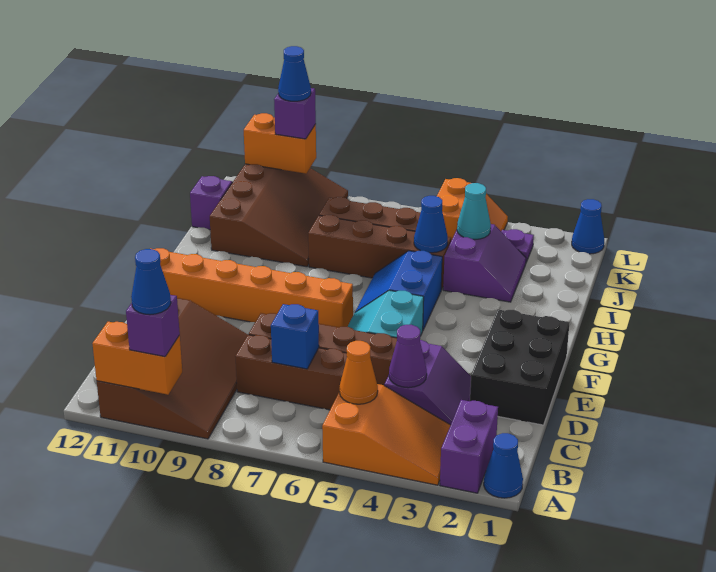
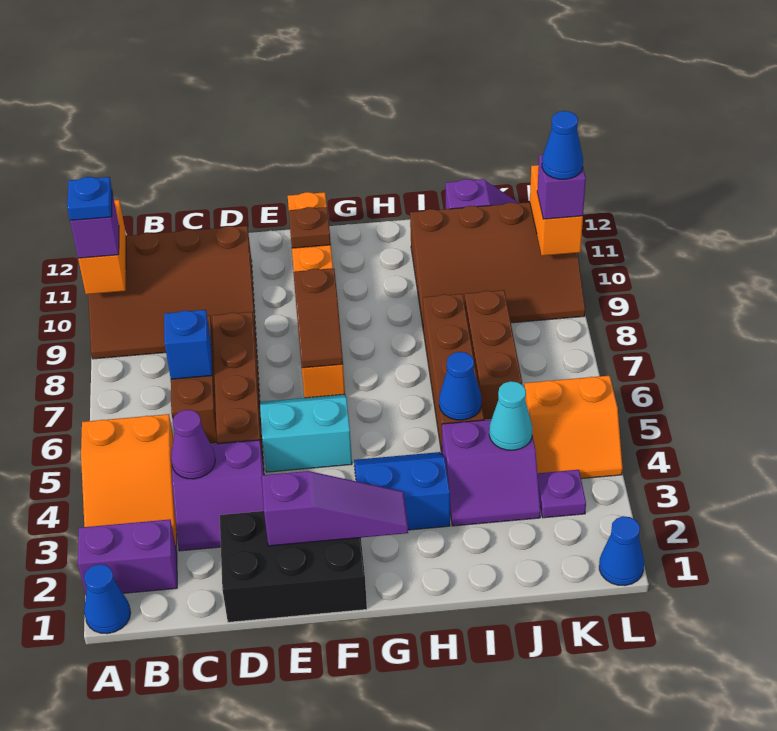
blue 1x1 cone [131,249,171,315] -> blue 1x1 plate [67,177,112,220]
orange 1x1 cone [340,341,378,404] -> none
none -> purple 1x3 slope [262,471,408,546]
none -> brown 1x2 slope [293,268,343,368]
none -> brown 1x1 plate [289,207,331,248]
blue 2x2 slope [355,251,442,330] -> blue 2x2 slope moved to [354,452,450,530]

